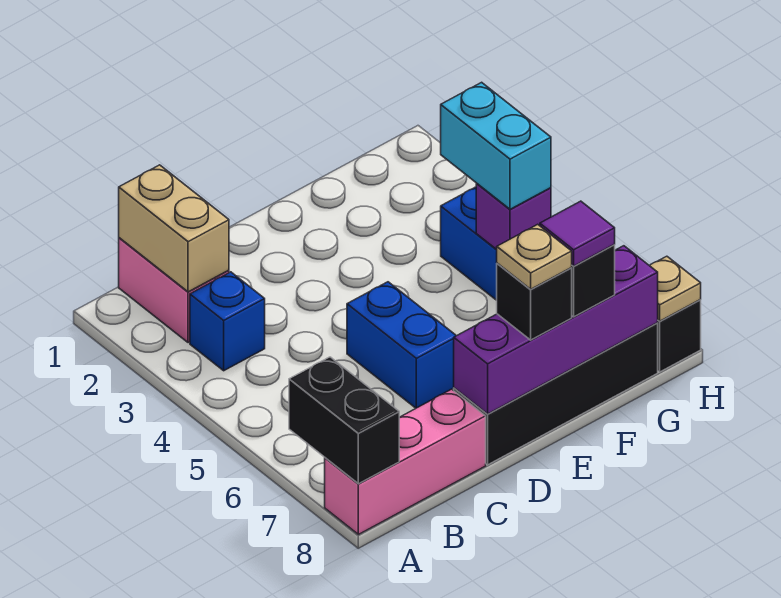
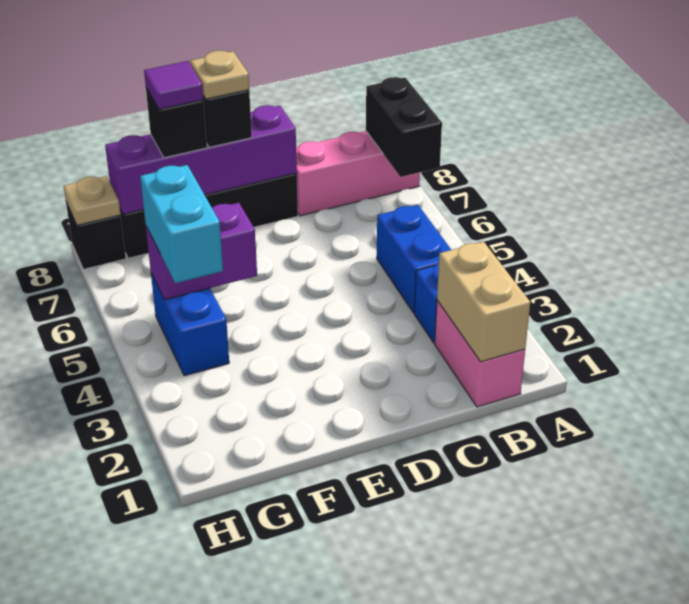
blue 1x2 brick [347,282,456,408] -> blue 1x2 brick moved to [377,205,451,313]
purple 1x1 brick [476,183,551,250] -> purple 1x2 brick [146,203,257,300]

